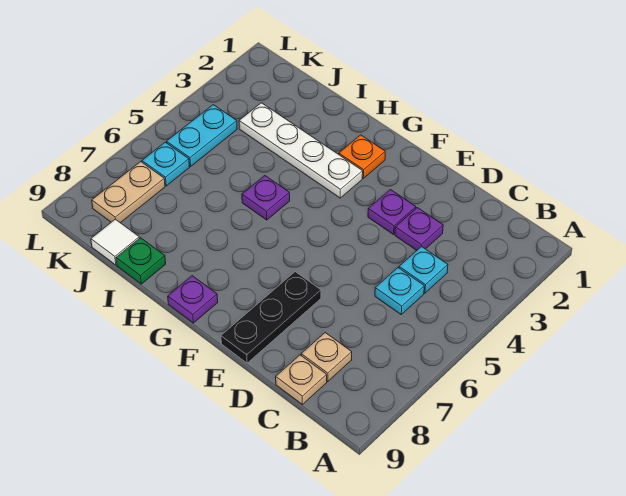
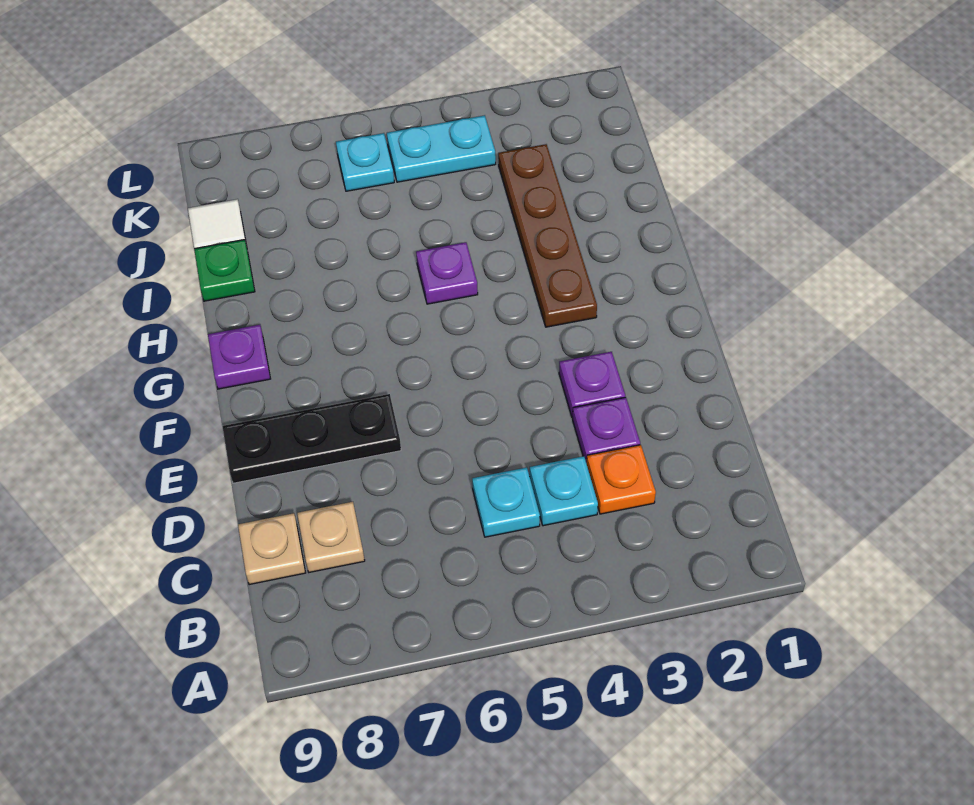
orange 1x1 plate [339,135,385,178] -> orange 1x1 plate moved to [587,445,656,514]
white 1x4 plate [239,103,363,198] -> brown 1x4 plate [498,144,597,327]
tan 1x2 plate [92,162,165,223] -> none

